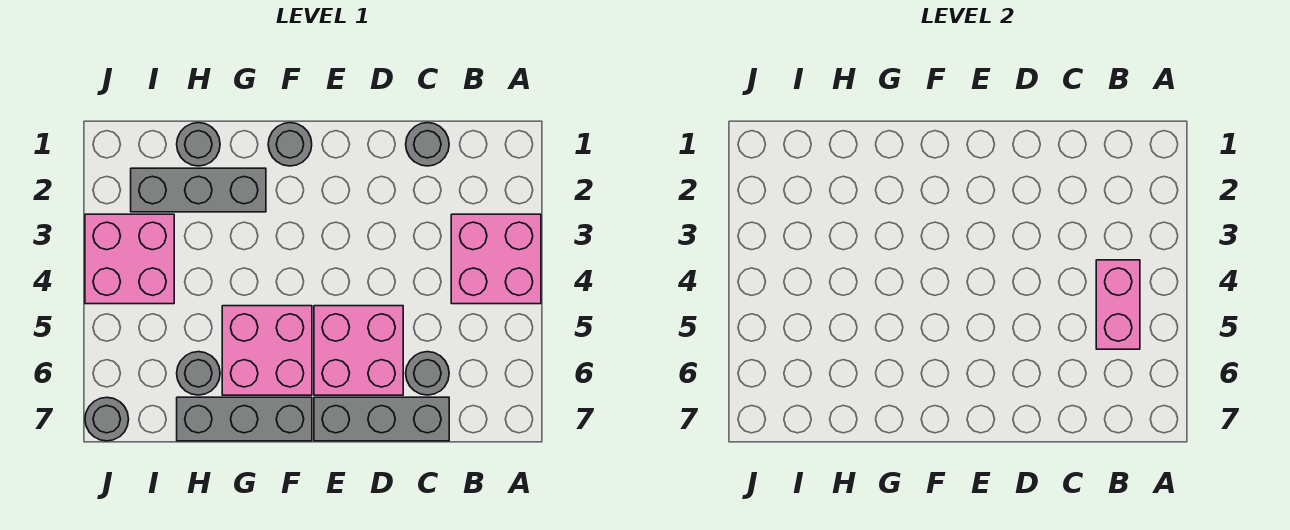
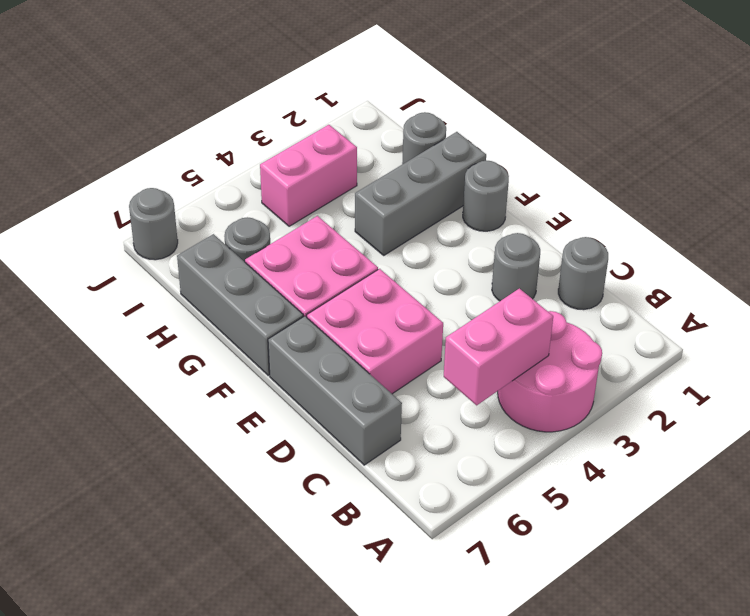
pink 2x2 brick [451,214,541,304] -> pink 2x2 round brick [498,311,602,432]
grey 1x1 round brick [406,352,449,395] -> grey 1x1 round brick moved to [492,233,540,301]
grey 1x3 brick [131,168,266,212] -> grey 1x3 brick turned to [355,132,486,255]
pink 2x2 brick [85,214,174,304] -> pink 1x2 brick [260,125,357,226]

